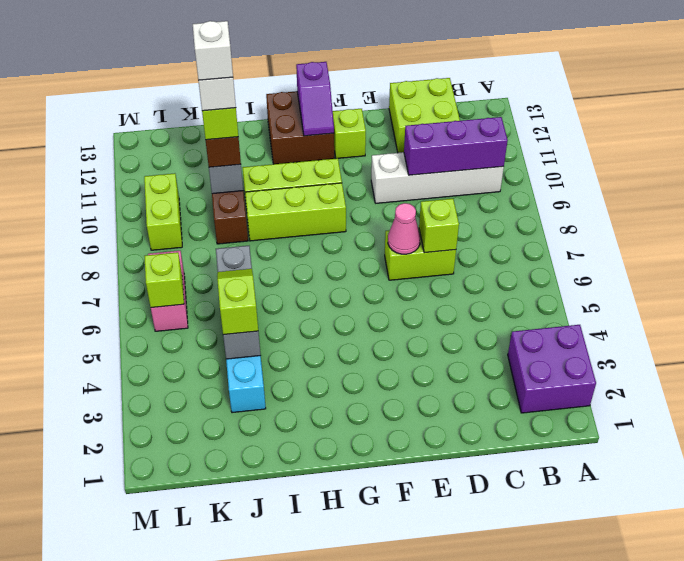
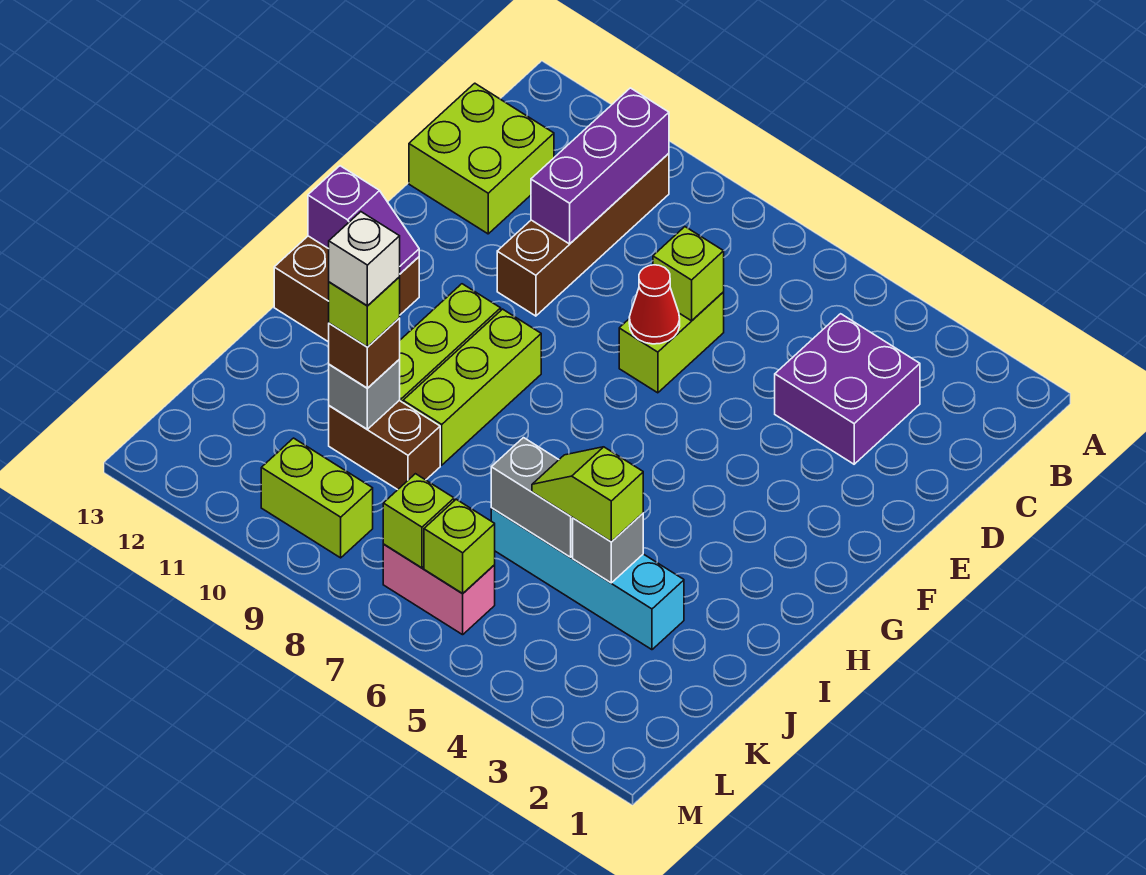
purple 2x2 brick [508,325,596,413] -> purple 2x2 brick moved to [775,314,920,464]
white 1x4 brick [371,152,504,203] -> brown 1x4 brick [497,153,669,316]
pink 1x1 cone [388,203,420,254] -> red 1x1 cone [629,265,680,344]
lime 1x1 brick [333,109,366,159] -> lime 1x1 brick moved to [383,474,454,568]
white 1x1 brick [193,21,233,80] -> none

